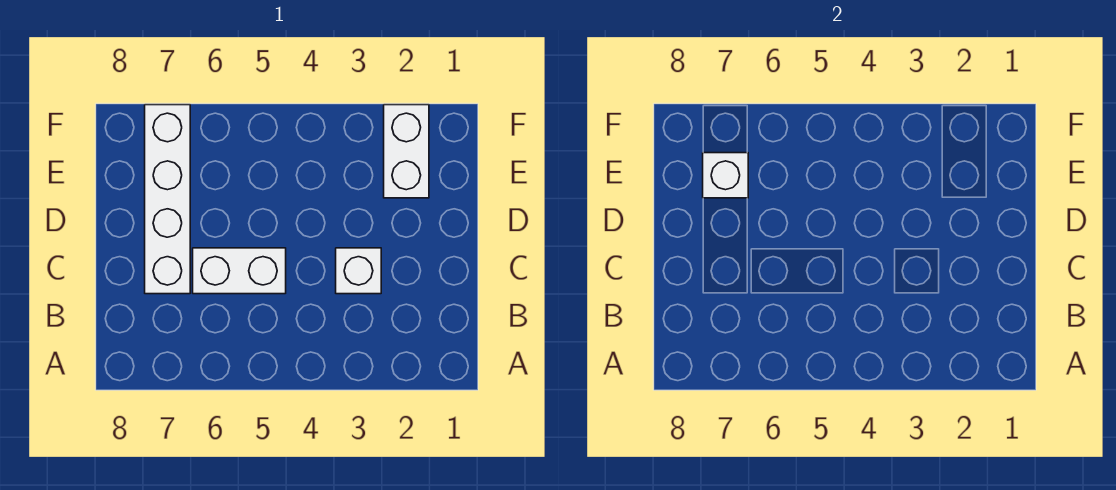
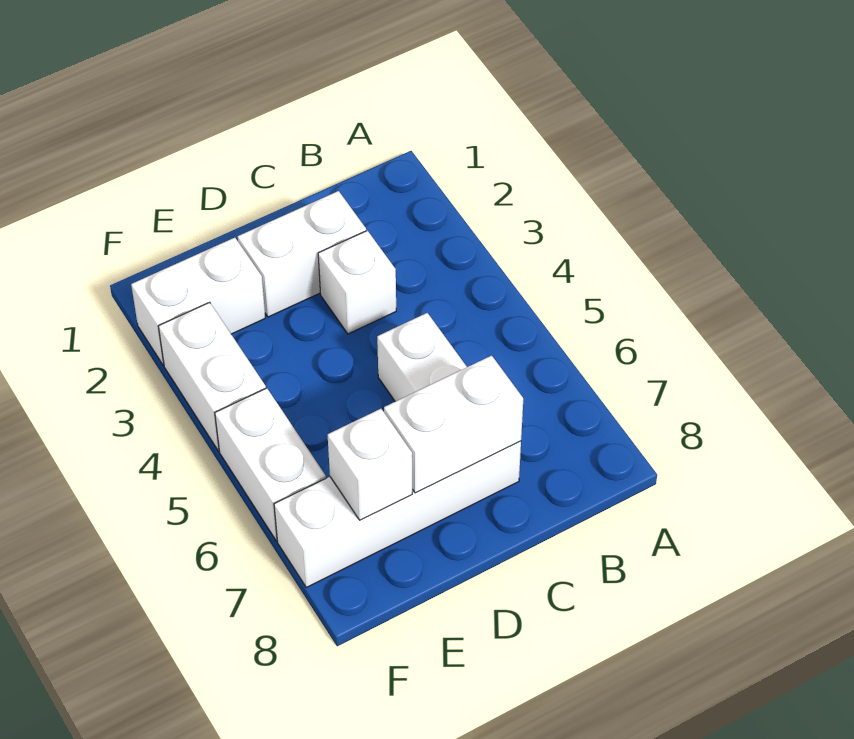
none -> white 1x2 brick [238,191,366,317]
none -> white 1x2 brick [384,355,523,493]
none -> white 1x2 brick [158,302,266,451]
none -> white 1x2 brick [215,388,326,541]

